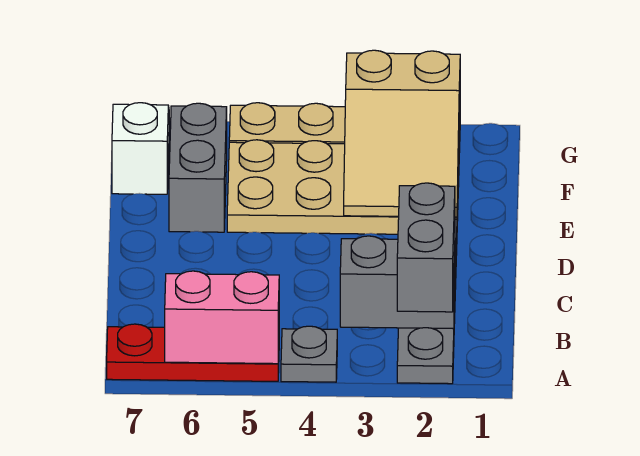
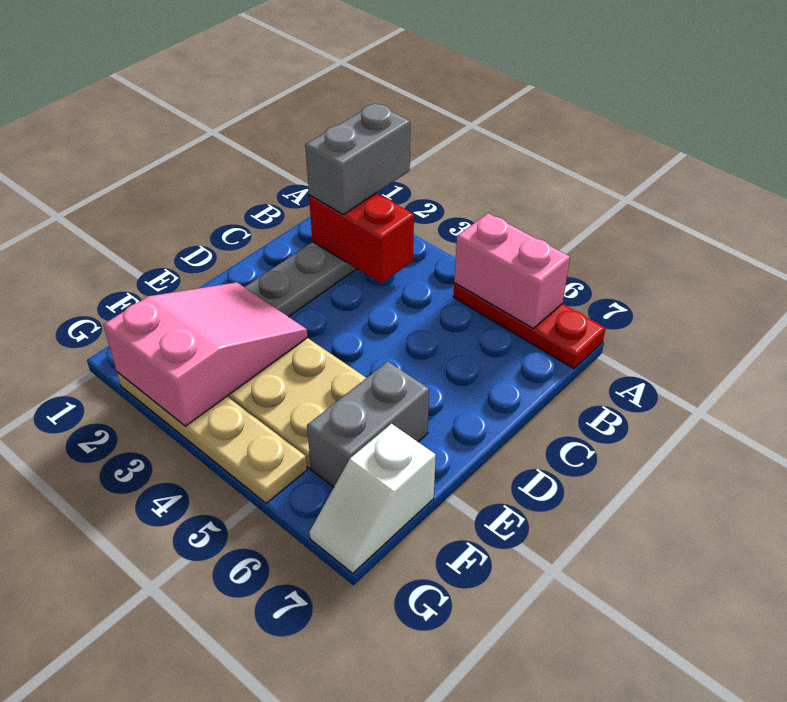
grey 1x1 plate [281,326,337,382] -> none
grey 1x2 brick [340,236,455,329] -> red 1x2 brick [309,193,414,283]
tan 2x3 slope [344,50,460,217] -> pink 2x3 slope [103,282,308,426]

